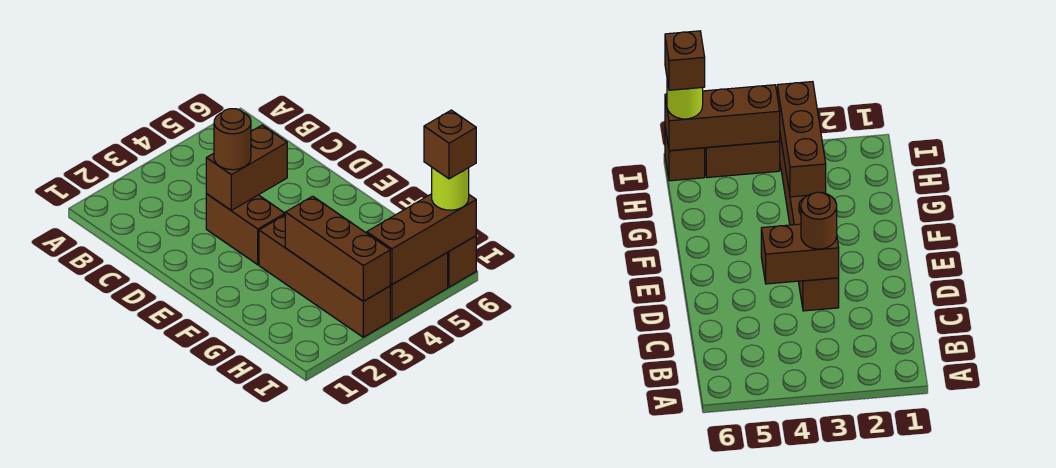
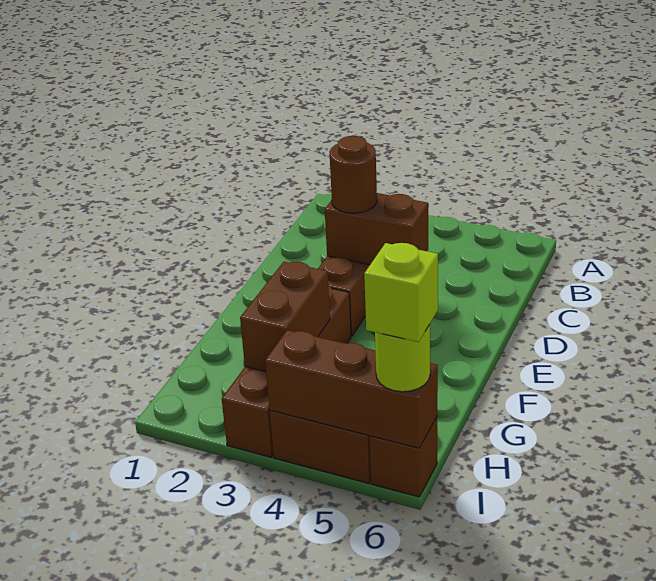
brown 1x3 brick [285,196,390,301] -> brown 1x2 brick [240,262,330,371]
brown 1x1 brick [424,110,476,179] -> lime 1x1 brick [364,243,438,342]

